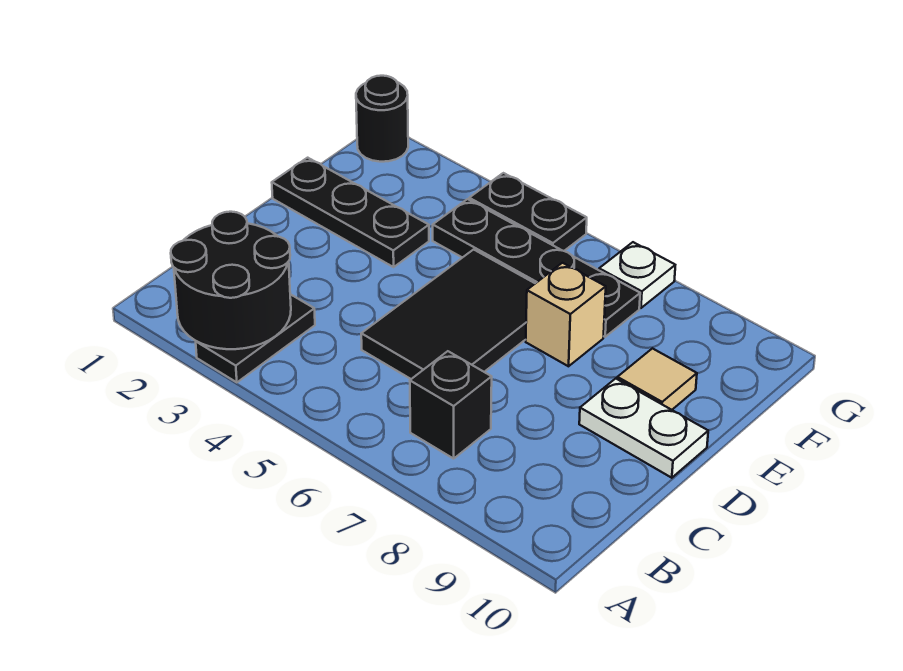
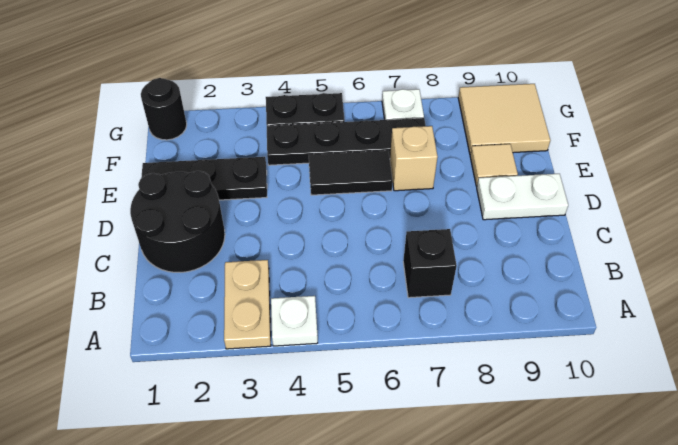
black 2x2 round brick [171,212,291,349] -> black 2x2 round brick moved to [130,171,225,272]
black 1x2 plate [196,294,315,382] -> tan 1x2 plate [224,260,271,349]
none -> white 1x1 plate [271,296,318,346]
black 2x3 tile [361,249,535,379] -> black 1x2 tile [309,150,393,195]
none -> tan 2x2 tile [458,84,550,154]

